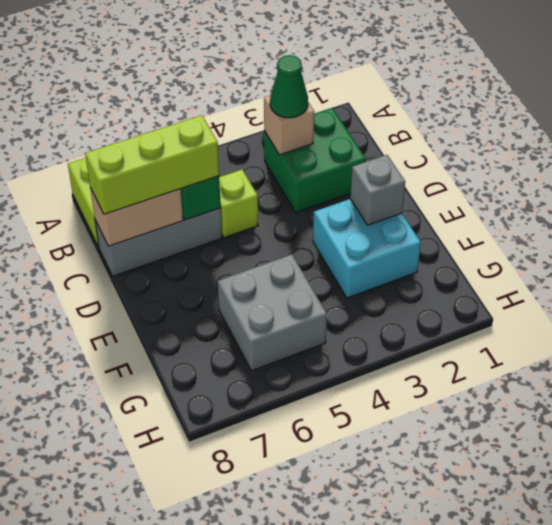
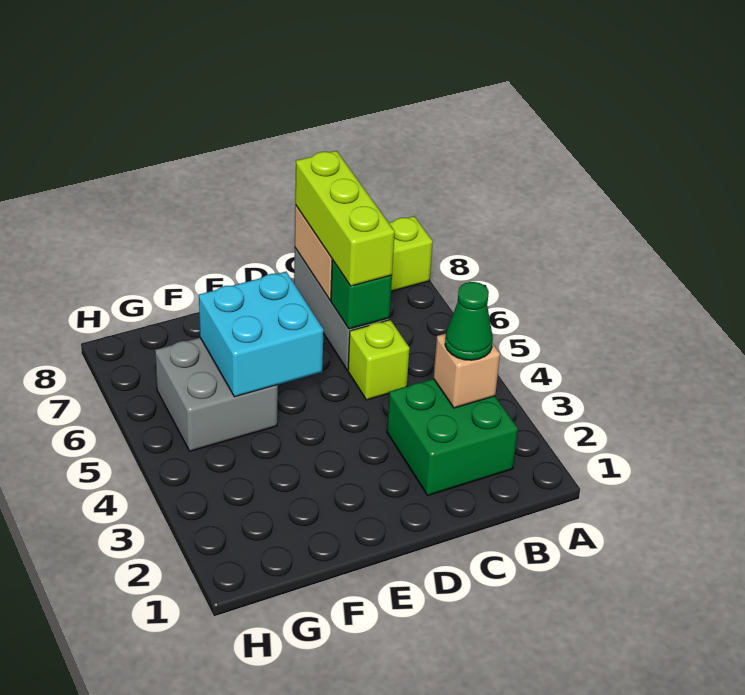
cyan 2x2 brick [313,199,421,298] -> cyan 2x2 brick moved to [199,272,324,397]
grey 1x1 brick [350,155,405,225] -> none

